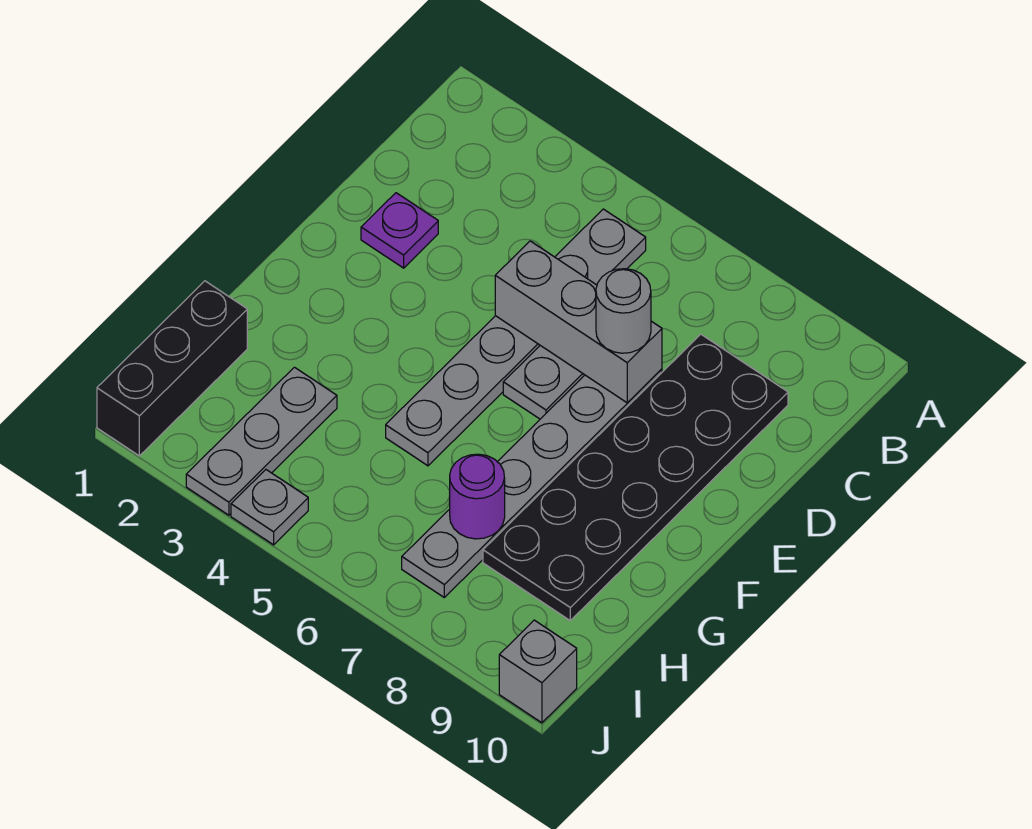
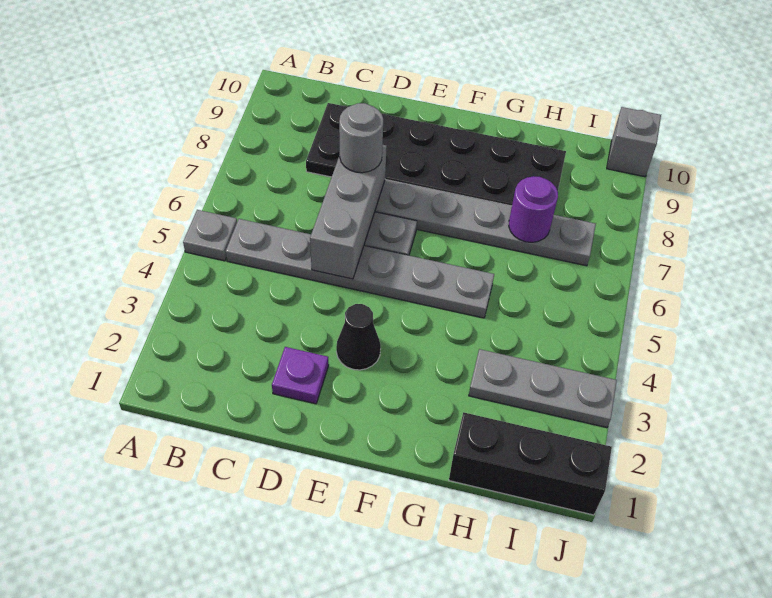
none -> black 1x1 cone [336,304,381,370]
grey 1x1 plate [231,470,308,545] -> grey 1x1 plate moved to [183,210,237,261]

